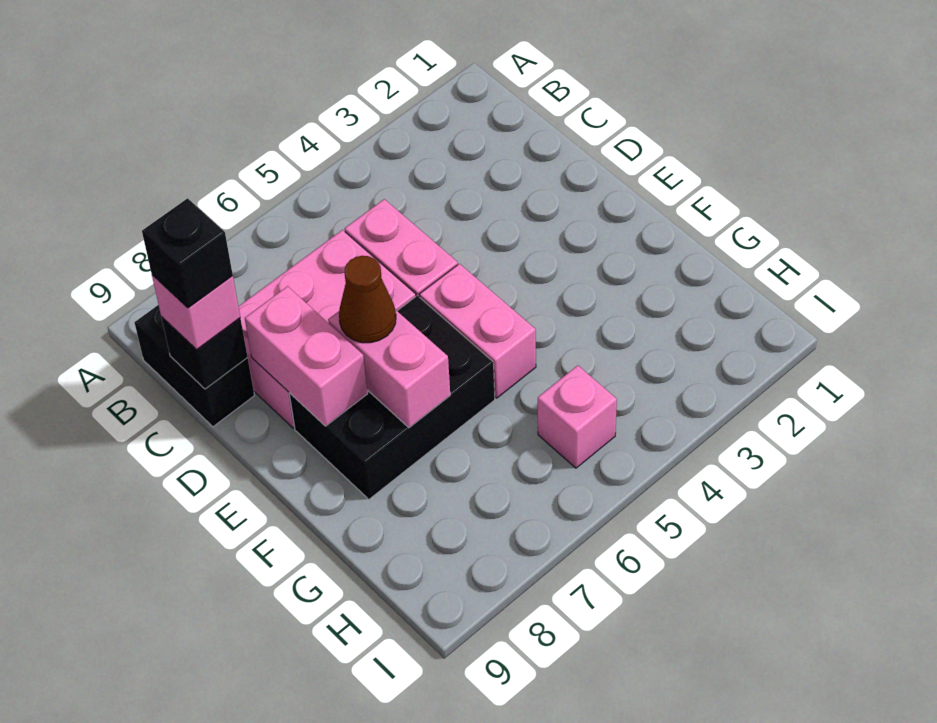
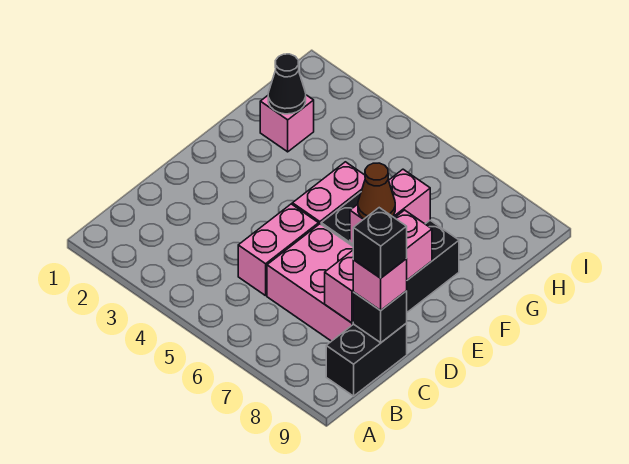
pink 1x2 brick [245,286,368,426] -> pink 1x3 brick [325,210,432,323]
none -> black 1x1 cone [268,54,306,114]
pink 1x1 brick [538,365,617,468] -> pink 1x1 brick moved to [260,95,314,152]

